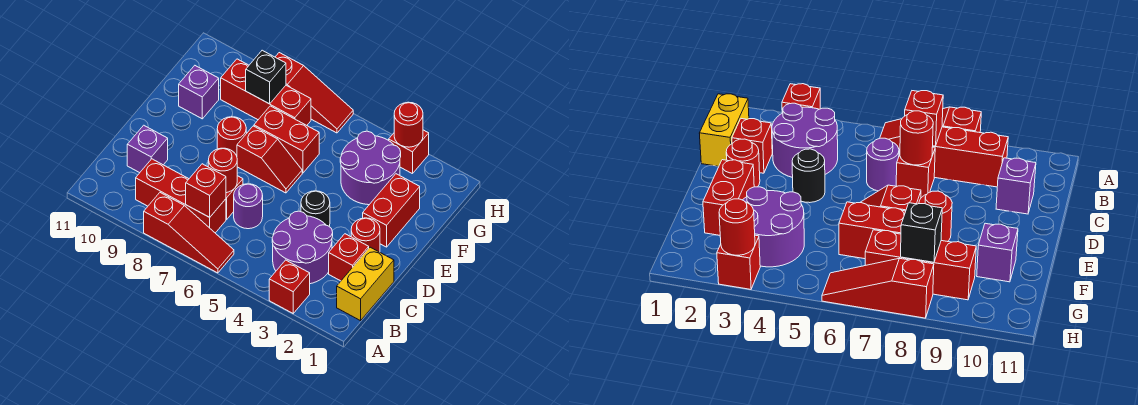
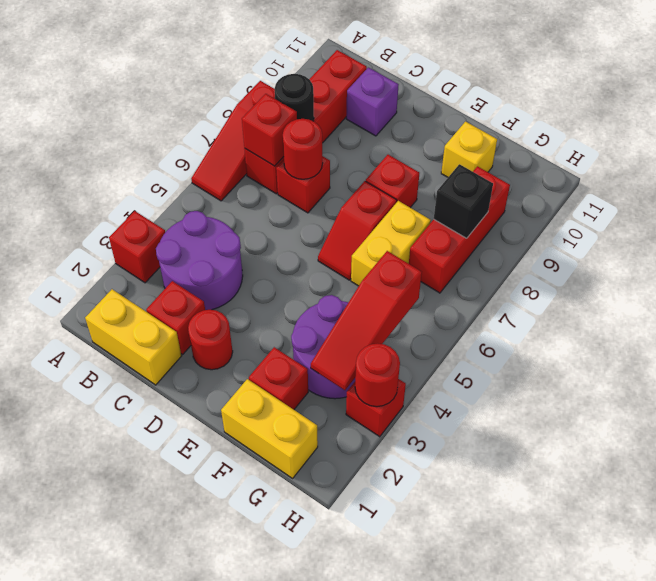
red 1x3 brick [136,159,226,233] -> red 1x4 brick [244,50,367,194]
purple 1x1 round brick [234,184,263,229] -> none
black 1x1 round brick [301,191,330,226] -> black 1x1 round brick moved to [275,74,314,121]
red 1x2 brick [363,174,420,247] -> red 1x1 brick [249,347,308,409]
red 1x1 round brick [217,117,246,156] -> red 1x1 brick [366,155,419,208]
none -> yellow 1x2 brick [221,379,318,478]
red 1x2 brick [254,106,319,173] -> yellow 1x2 brick [351,201,431,286]
purple 1x1 brick [179,66,219,119] -> yellow 1x1 brick [441,122,497,177]
red 1x3 slope [276,53,353,133] -> red 1x3 slope moved to [311,251,422,390]

